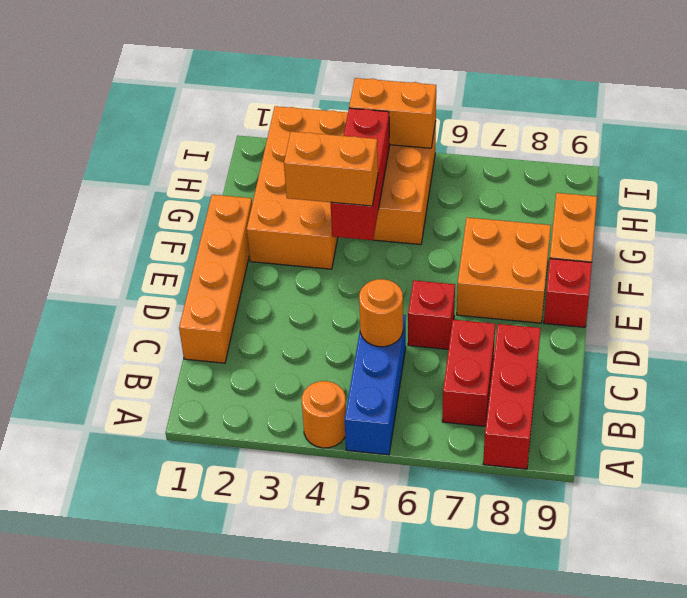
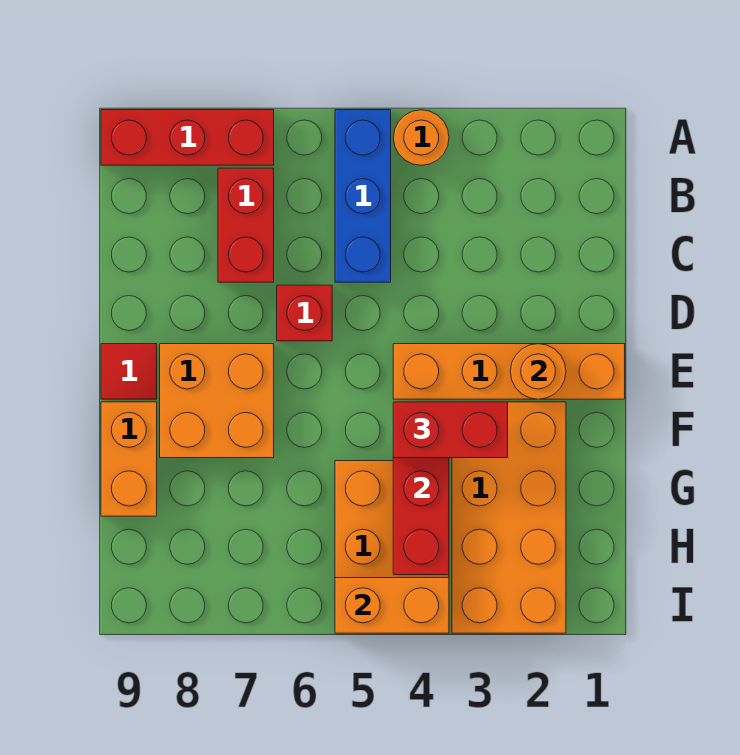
red 1x3 brick [483,324,541,469] -> red 1x3 brick turned to [101,110,274,165]
orange 1x4 brick [179,195,252,363] -> orange 1x4 brick turned to [393,344,625,399]
orange 1x1 round brick [359,279,403,347] -> orange 1x1 round brick moved to [510,344,566,399]
red 1x1 brick [544,259,592,327] -> red 1x1 tile [101,344,157,399]
orange 1x2 brick [284,132,378,206] -> red 1x2 brick [393,402,508,458]

